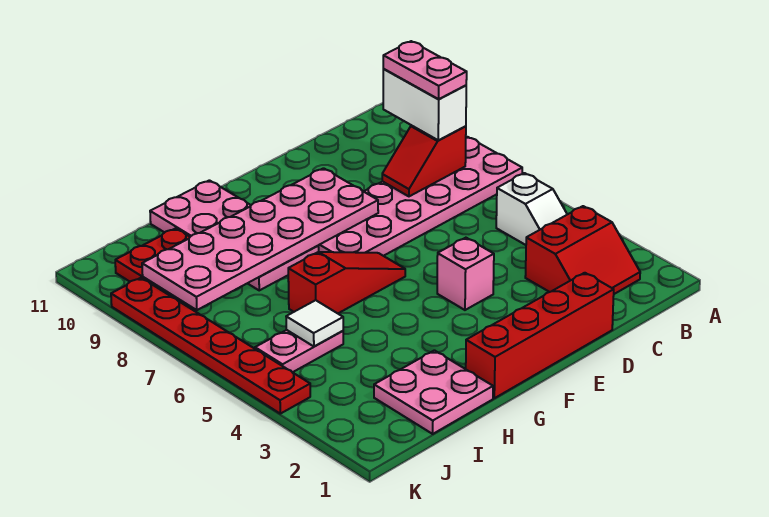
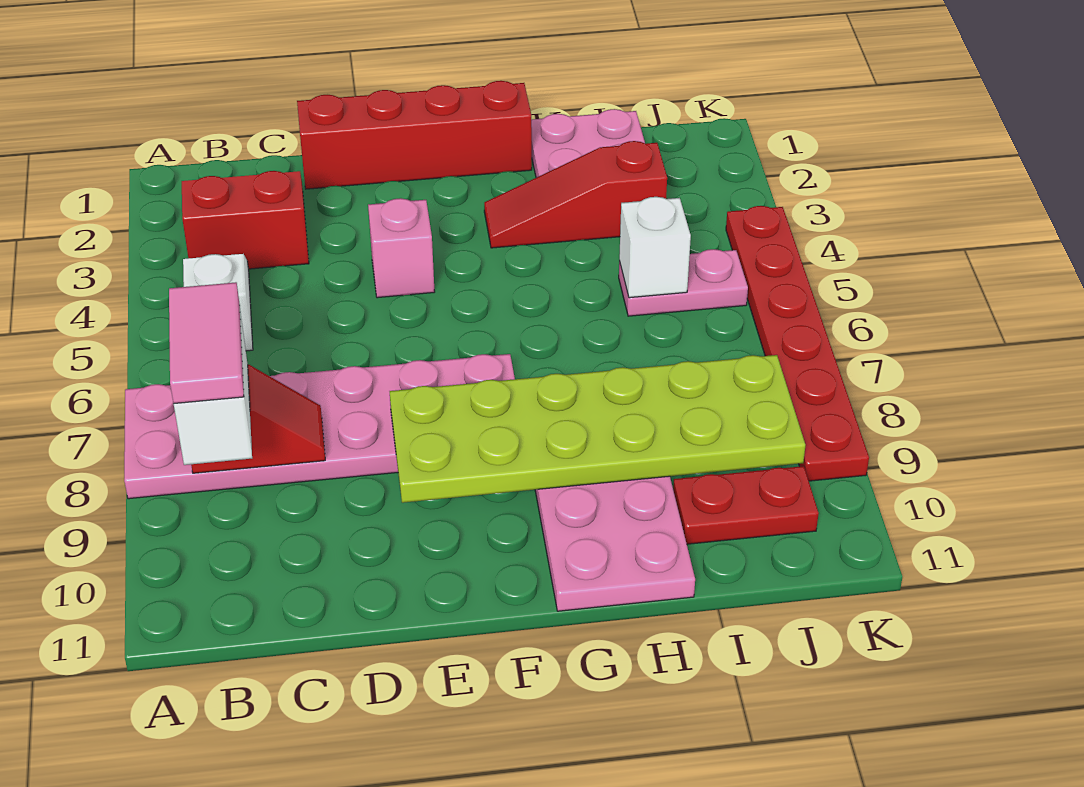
pink 1x2 plate [383,41,467,99] -> pink 1x2 tile [169,282,244,404]
pink 2x6 plate [142,168,378,310] -> lime 2x6 plate [390,355,805,503]
red 1x3 slope [288,252,405,313] -> red 1x3 slope moved to [484,141,667,248]
white 1x1 tile [286,300,343,347] -> white 1x1 brick [619,197,691,298]

